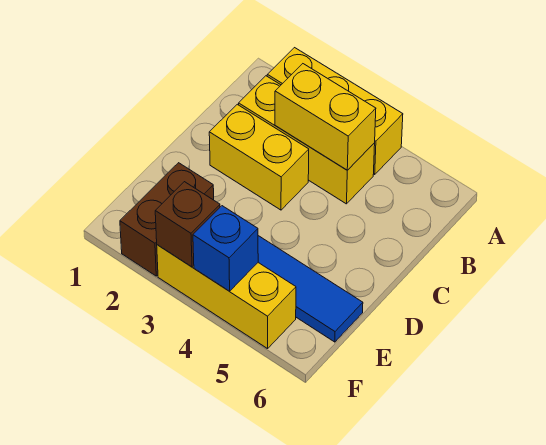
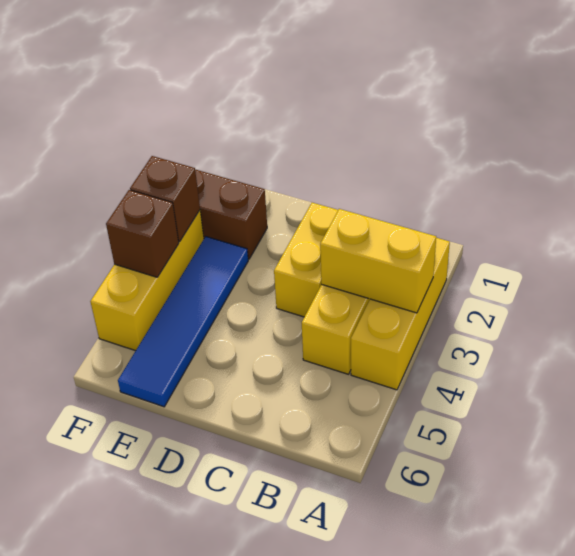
yellow 1x2 brick [275,64,376,170] -> yellow 1x2 brick turned to [320,209,436,313]
blue 1x1 brick [193,206,258,291] -> brown 1x1 brick [106,190,179,277]

